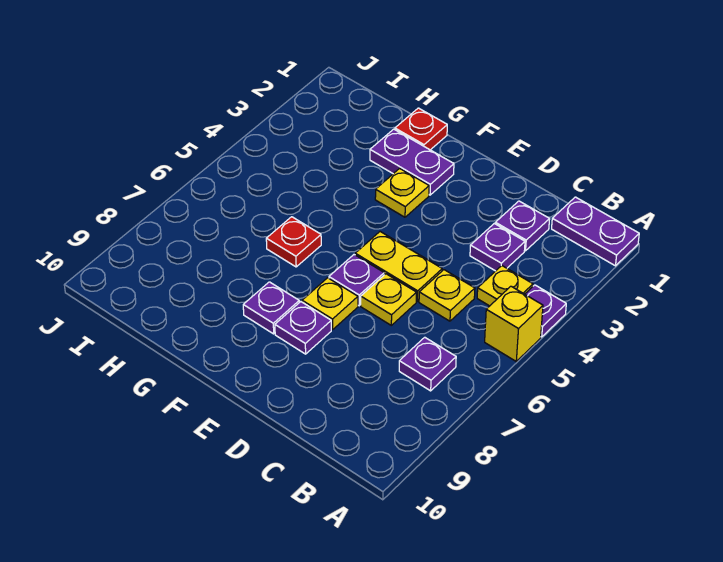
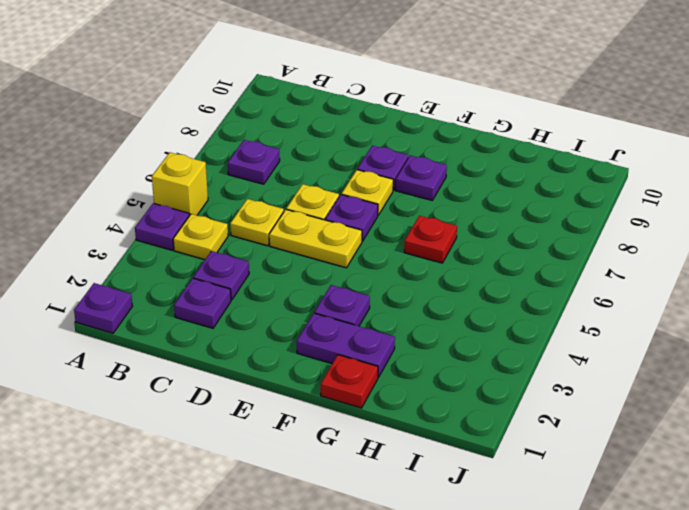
purple 1x2 plate [552,197,639,266] -> purple 1x1 plate [74,283,132,333]
yellow 1x1 plate [375,168,429,217] -> purple 1x1 plate [314,285,370,326]

